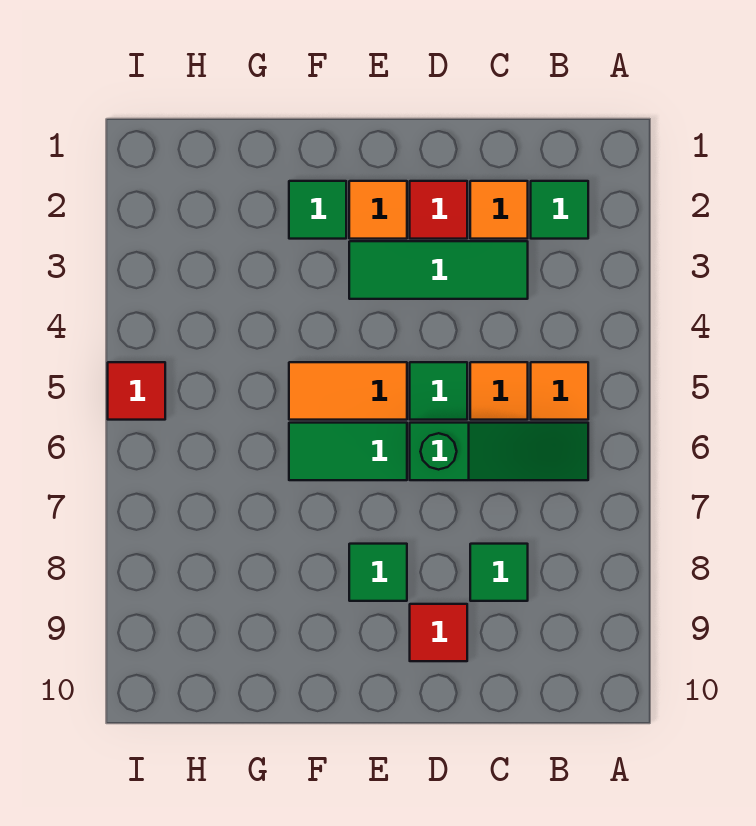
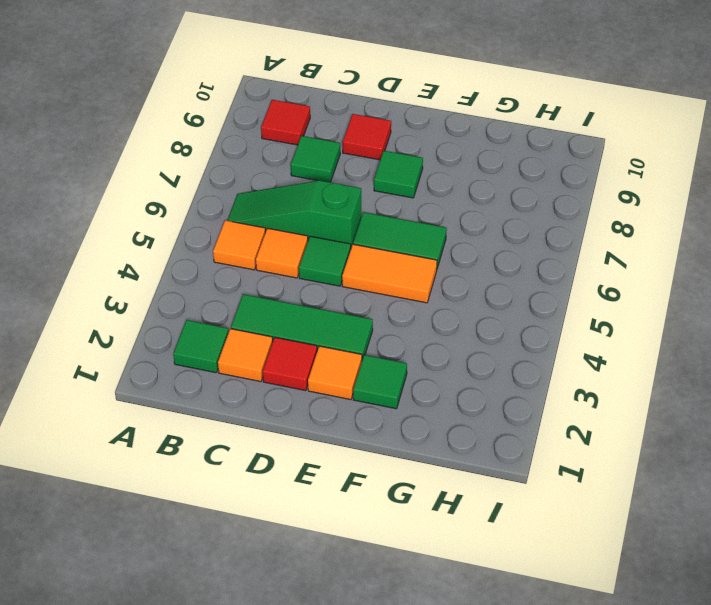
red 1x1 tile [108,362,165,420] -> red 1x1 tile moved to [261,100,310,145]

